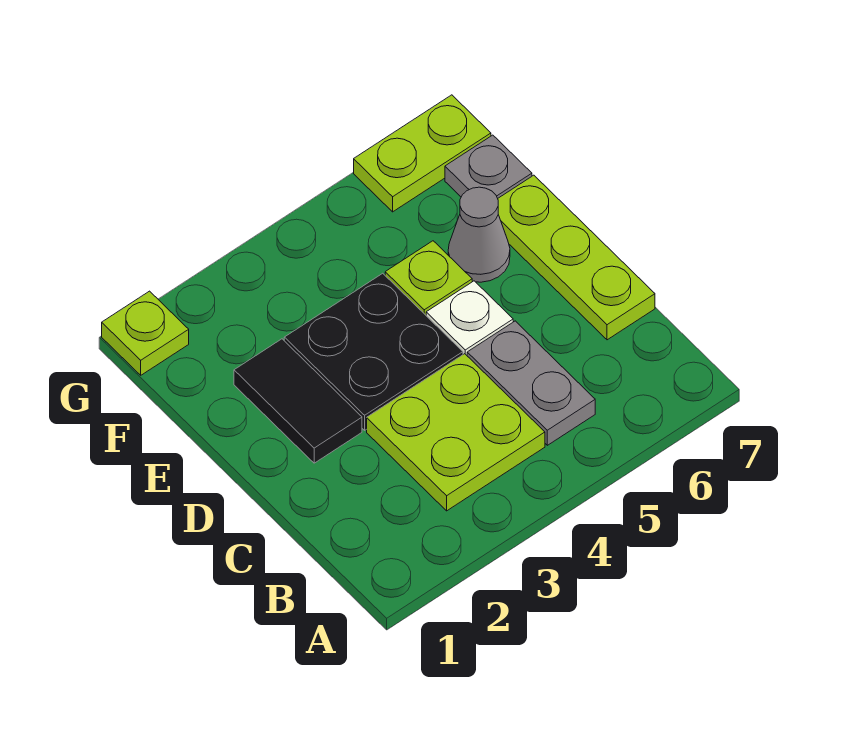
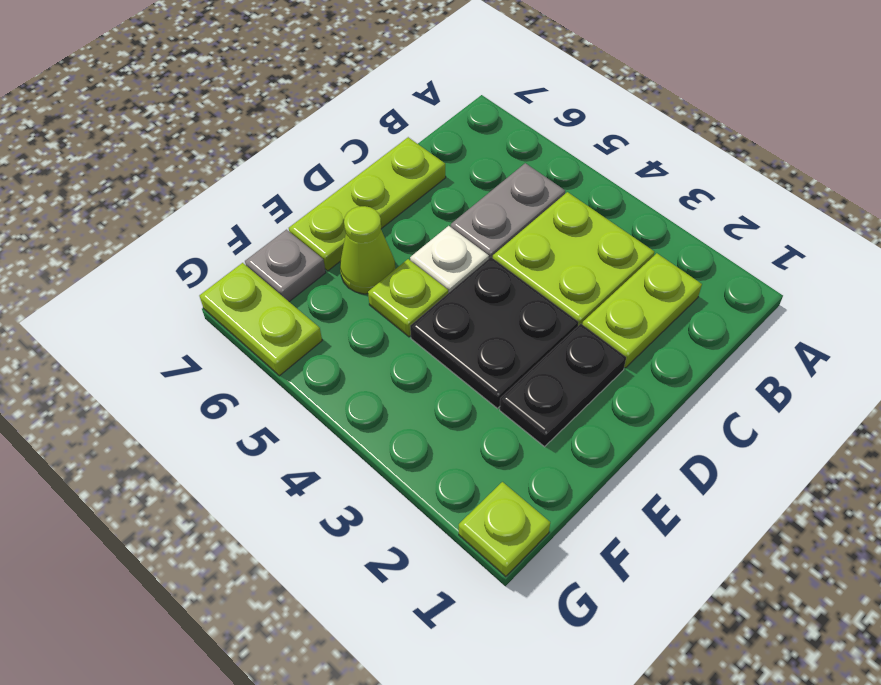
none -> lime 1x2 plate [582,253,702,368]
black 1x2 tile [234,339,362,463] -> black 1x2 plate [500,324,626,447]
grey 1x1 cone [448,187,510,282] -> lime 1x1 cone [340,206,395,294]

